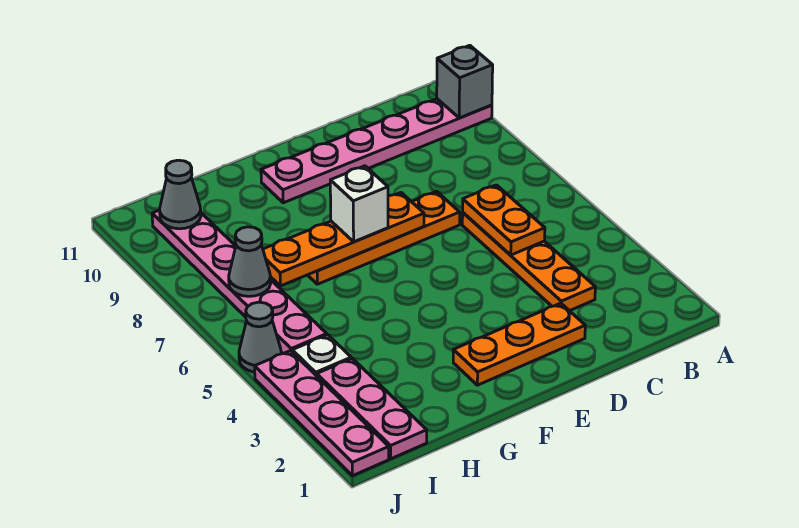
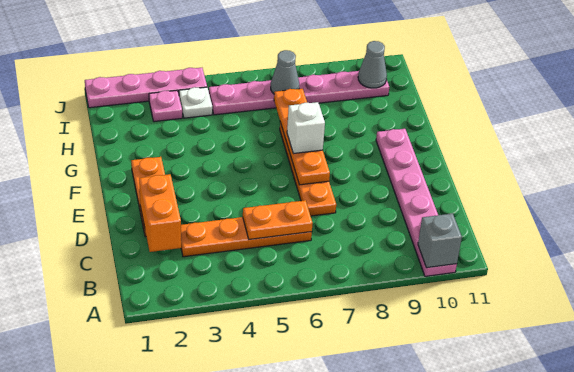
none -> orange 1x2 brick [139,174,181,252]
pink 1x3 plate [317,358,427,459] -> pink 1x1 plate [149,91,182,122]
grey 1x1 cone [239,302,281,372] -> none

